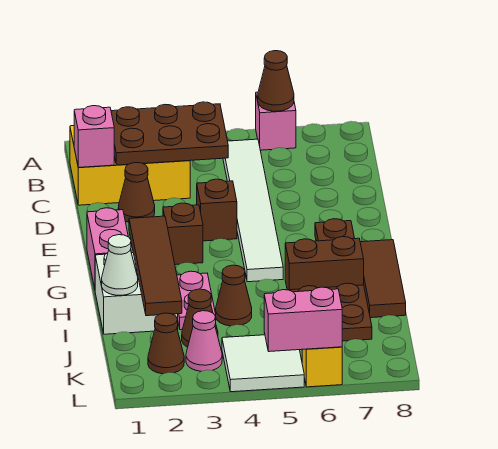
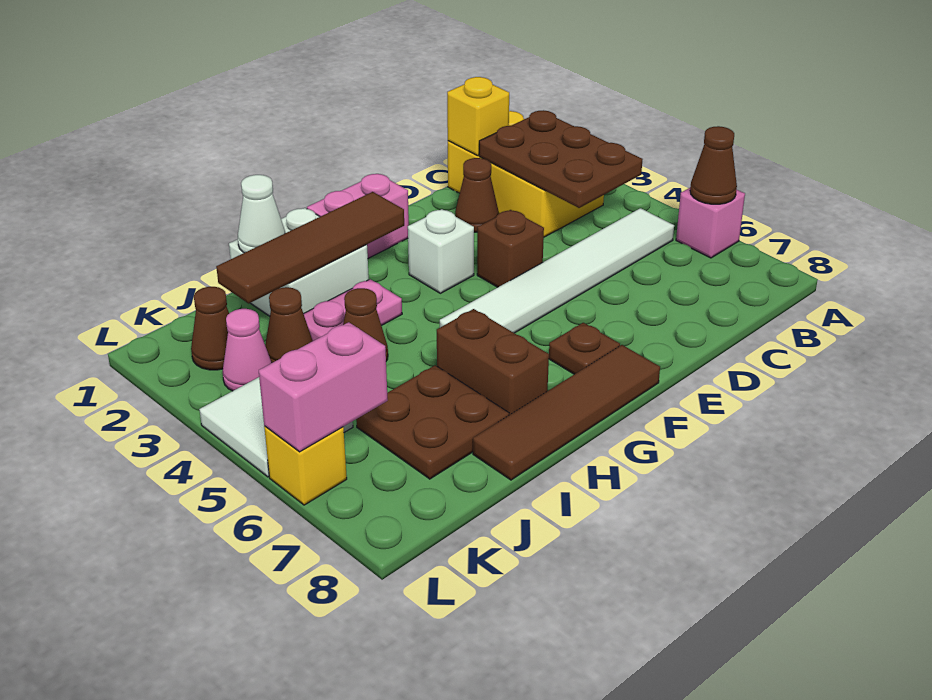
pink 1x1 brick [74,106,114,167] -> yellow 1x1 brick [447,77,509,156]
brown 1x1 brick [163,203,203,265] -> white 1x1 brick [408,209,474,293]
brown 1x3 tile [360,240,406,318] -> brown 1x4 tile [473,345,660,480]
pink 1x2 brick [264,287,342,352] -> pink 1x2 brick turned to [259,322,388,452]

